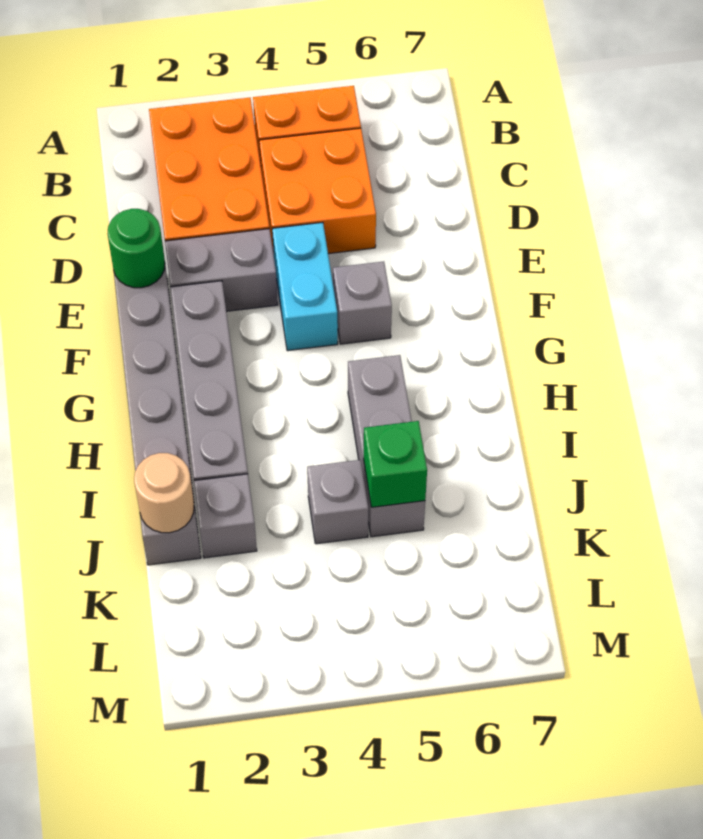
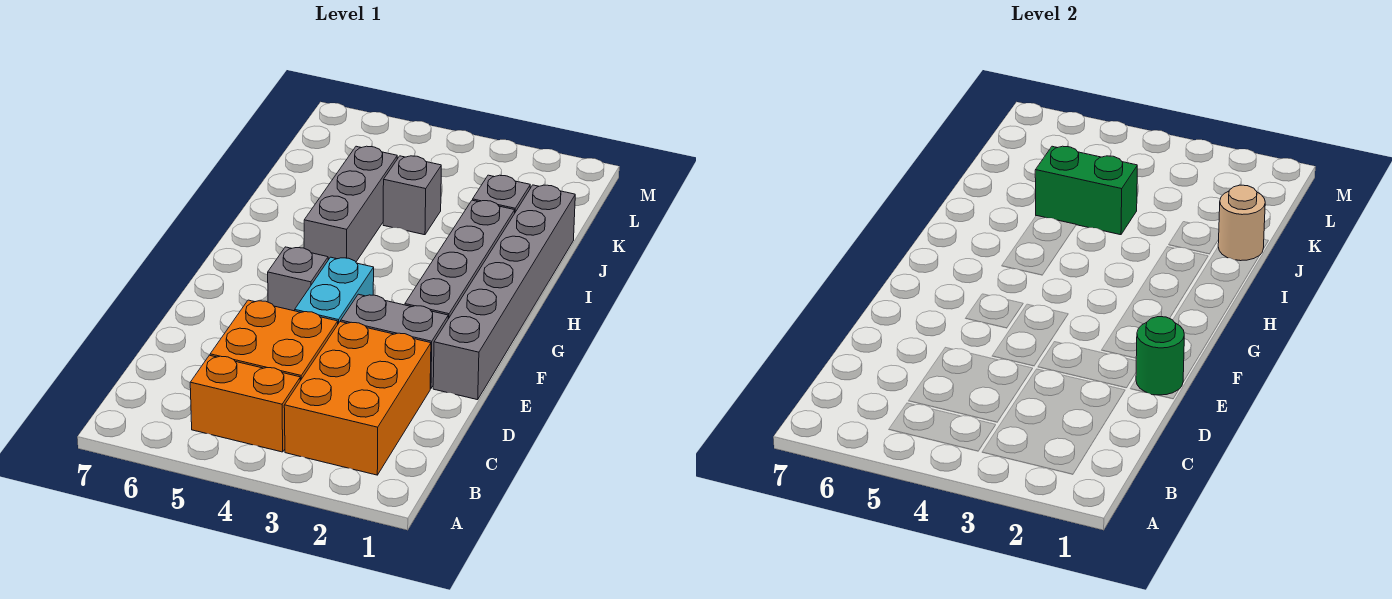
green 1x1 brick [364,421,427,507] -> green 1x2 brick [1035,146,1137,235]

